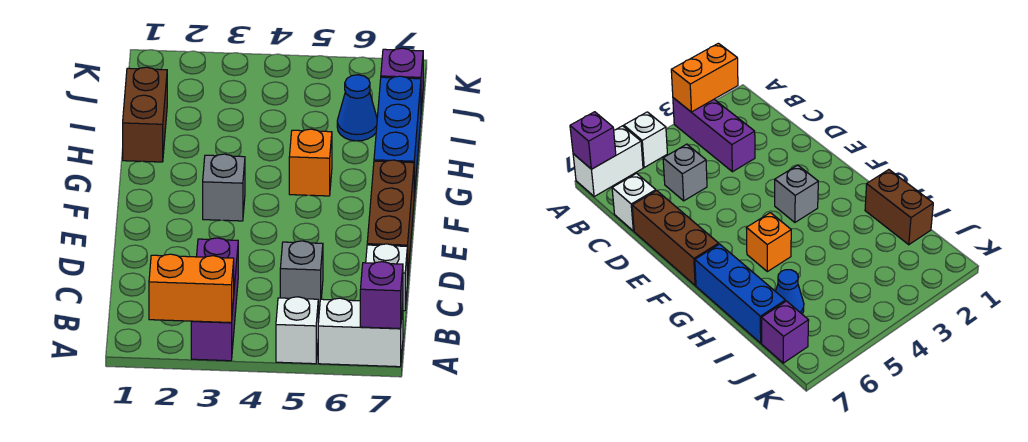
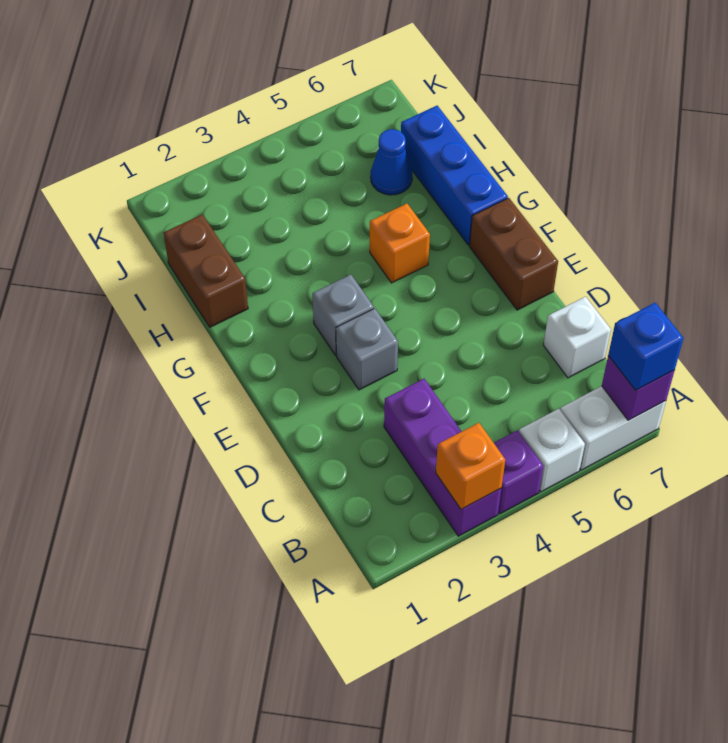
orange 1x2 brick [149,254,234,323] -> orange 1x1 brick [436,423,505,509]
none -> blue 1x1 brick [608,303,683,390]
grey 1x1 brick [280,241,323,308] -> grey 1x1 brick moved to [336,308,398,390]
brown 1x3 brick [367,160,414,283] -> brown 1x2 brick [470,198,558,310]
purple 1x1 brick [381,48,423,110] -> purple 1x1 brick moved to [494,430,543,514]

